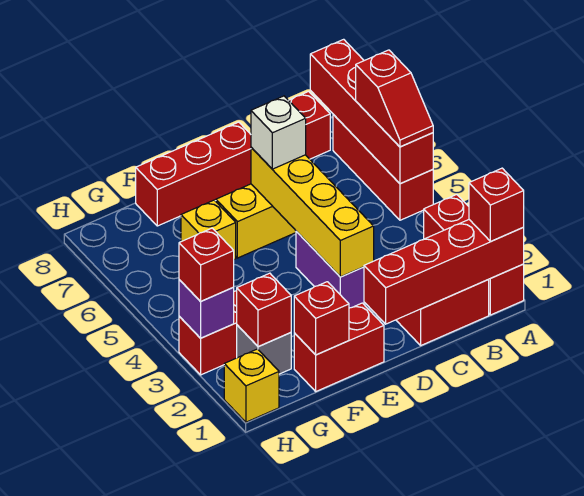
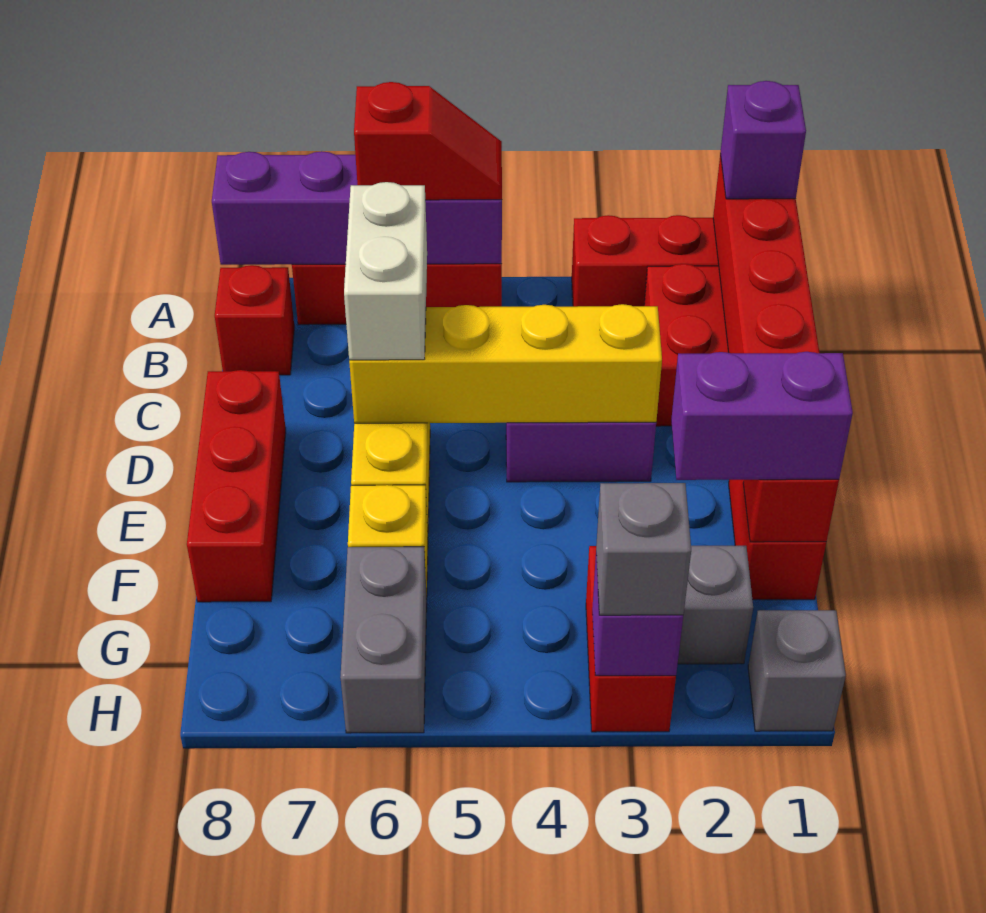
red 1x1 brick [469,168,524,241] -> purple 1x1 brick [720,81,806,199]
red 1x4 brick [310,39,433,184] -> purple 1x4 brick [212,151,502,265]
white 1x1 brick [251,96,306,169] -> white 1x2 brick [344,182,427,360]
none -> purple 1x2 brick [671,352,853,480]
red 1x1 brick [237,273,291,347] -> none
none -> grey 1x2 brick [340,547,427,733]
yellow 1x1 brick [224,349,279,422] -> grey 1x1 brick [748,610,846,731]
red 1x1 brick [179,228,234,301] -> grey 1x1 brick [596,483,691,615]

